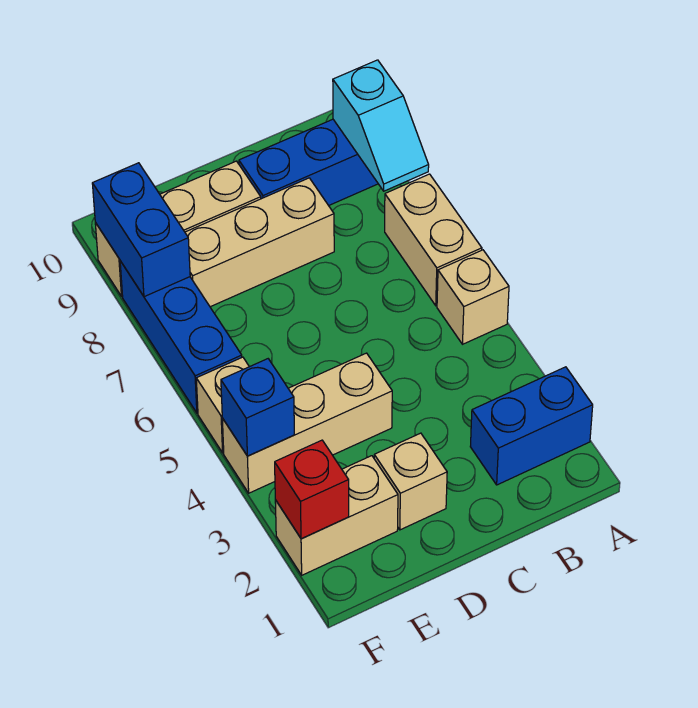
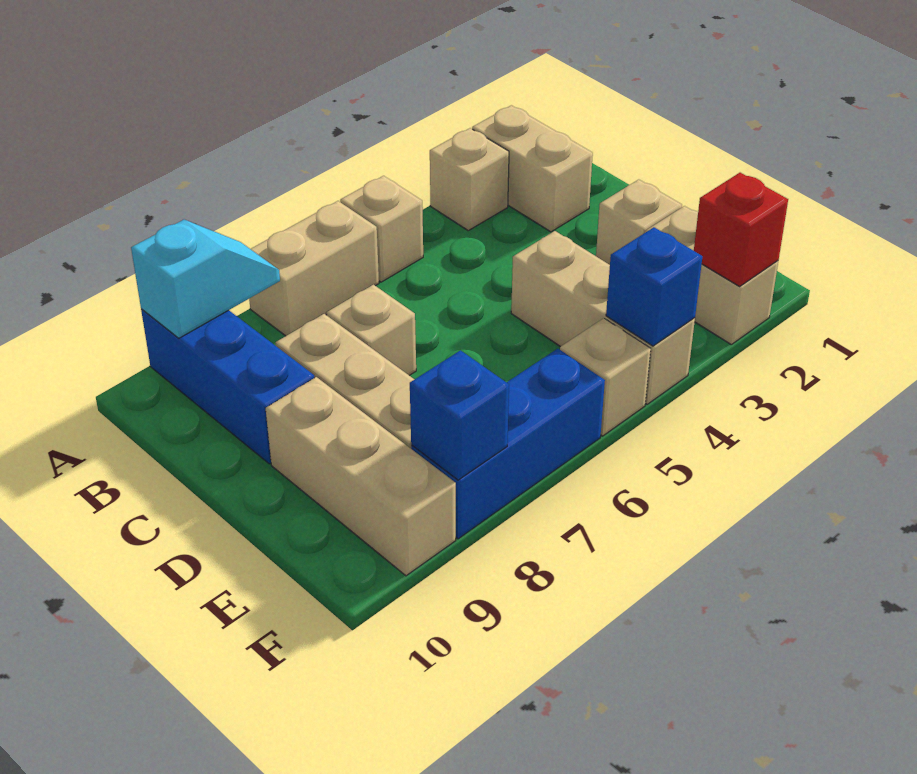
blue 1x2 brick [470,367,593,485] -> tan 1x2 brick [472,105,593,232]
none -> tan 1x1 brick [430,128,509,231]
none -> tan 1x1 brick [327,285,416,375]
blue 1x2 brick [92,163,190,297] -> blue 1x1 brick [410,350,509,480]

